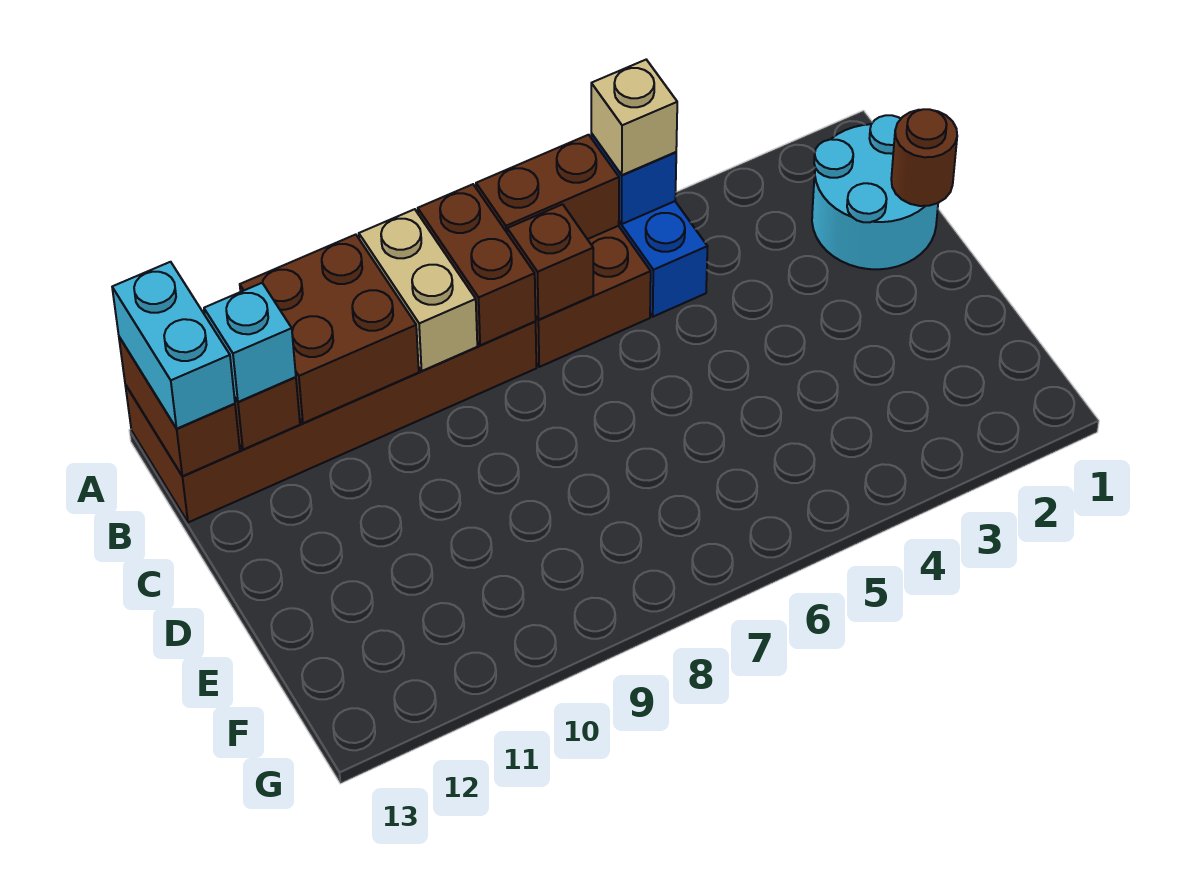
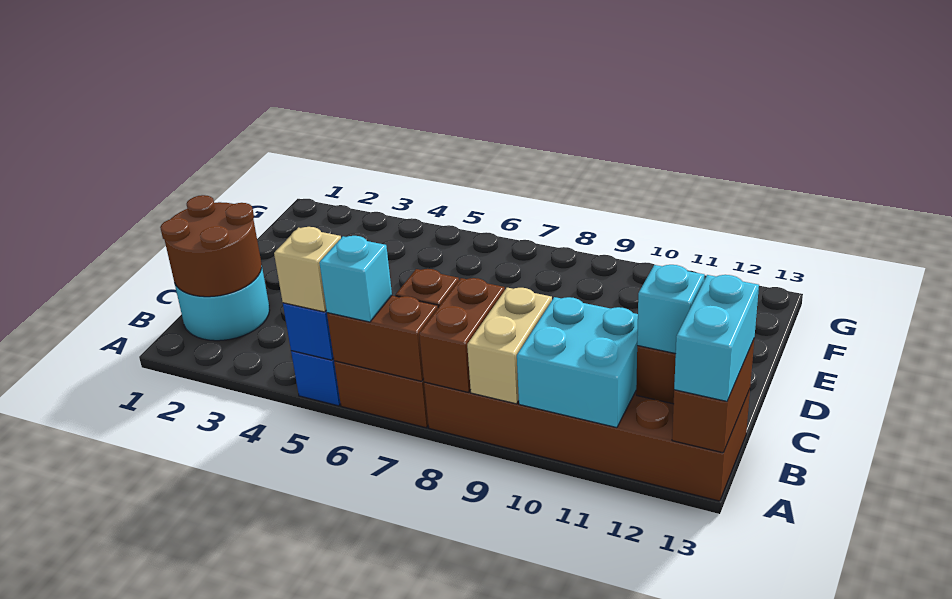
none -> cyan 1x1 brick [319,236,392,322]
brown 2x2 brick [240,235,419,423] -> cyan 2x2 brick [517,297,638,428]
brown 1x1 round brick [891,109,957,206] -> brown 2x2 round brick [160,195,262,297]

